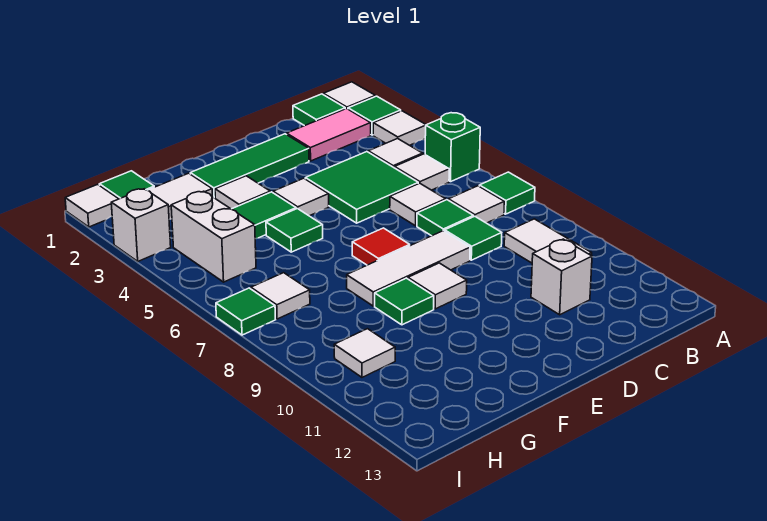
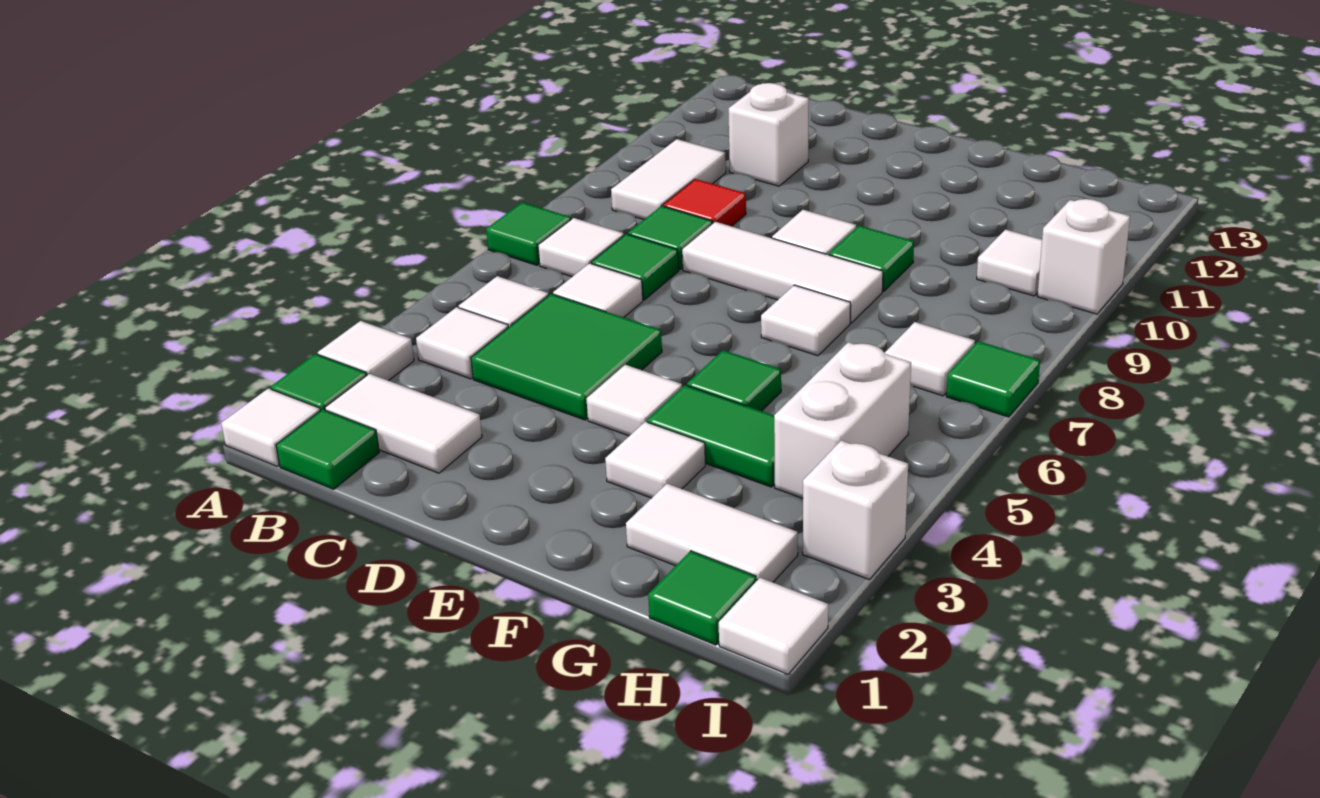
green 1x1 brick [425,113,480,182] -> none
pink 1x2 tile [287,109,371,161] -> white 1x2 tile [325,374,482,473]
green 1x3 tile [190,134,309,198] -> none
red 1x1 tile [352,228,410,265] -> red 1x1 tile moved to [663,179,746,226]
none -> white 1x1 tile [761,285,851,356]
none -> white 1x1 brick [1037,199,1130,314]

